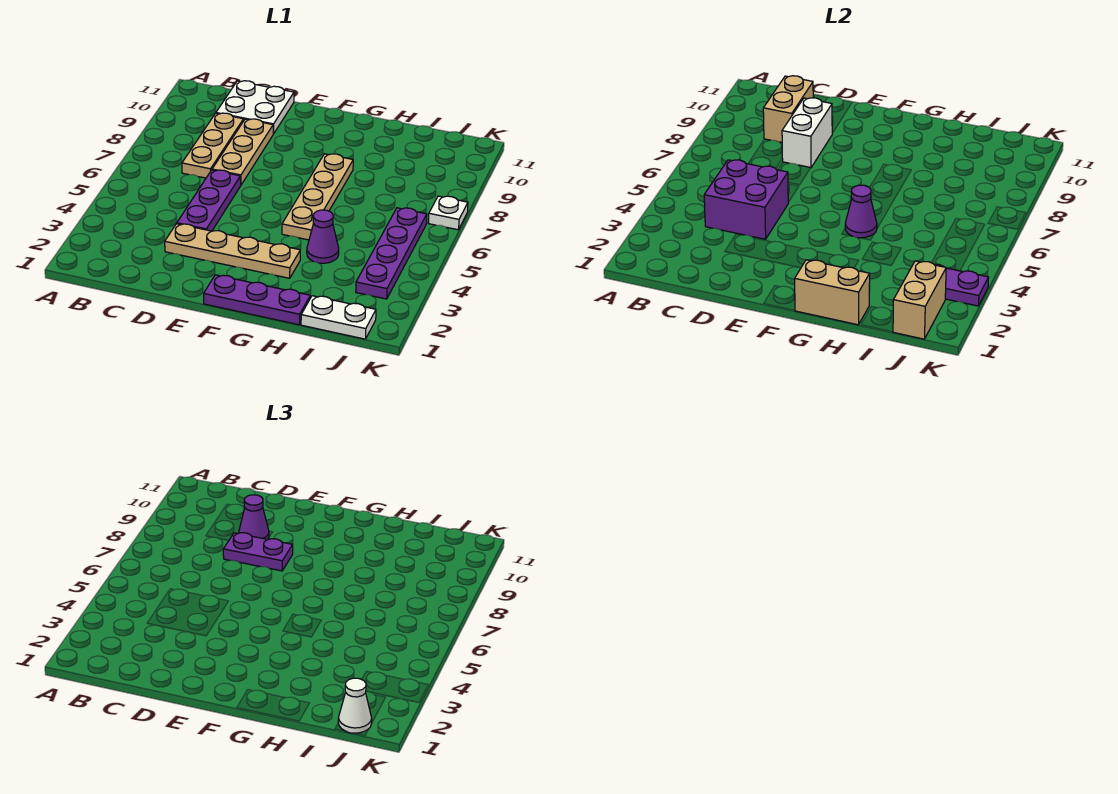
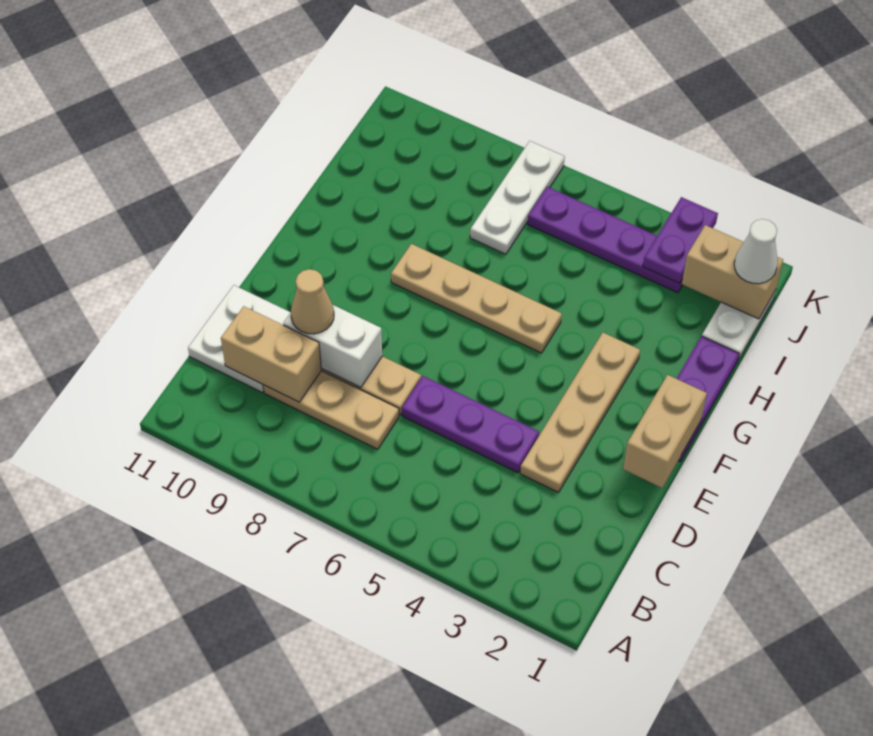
purple 2x2 brick [704,160,788,239] -> none
purple 1x2 plate [223,533,293,571] -> none
purple 1x1 cone [239,495,269,540] -> tan 1x1 cone [291,269,334,334]
tan 1x2 brick [795,260,870,325] -> tan 1x2 brick moved to [623,375,707,488]
purple 1x1 cone [845,185,877,238] -> none
purple 1x1 cone [307,210,339,263] -> none
white 1x1 plate [428,196,468,230] -> white 1x3 plate [470,141,565,254]

